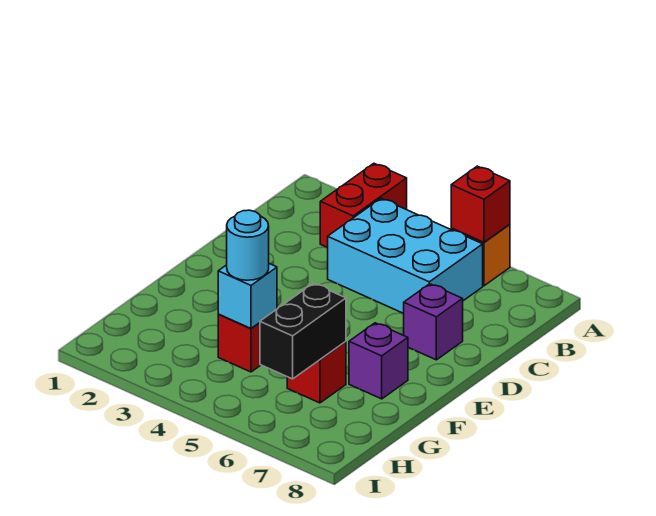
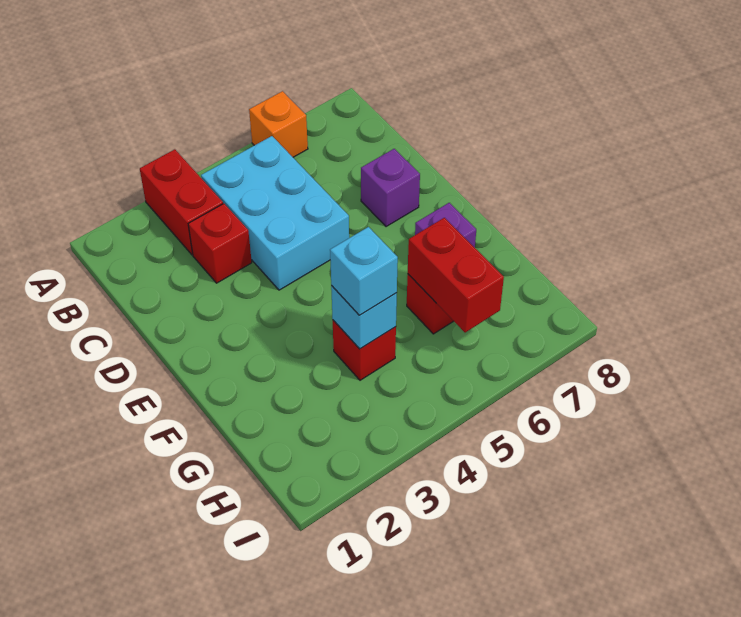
red 1x1 brick [451,166,510,242] -> red 1x1 brick moved to [188,204,252,283]
cyan 2x3 brick [328,198,483,313] -> cyan 2x3 brick turned to [201,136,349,290]
cyan 1x1 round brick [227,210,269,280] -> cyan 1x1 brick [330,227,398,315]
black 1x2 brick [260,283,346,379] -> red 1x2 brick [408,218,504,333]

